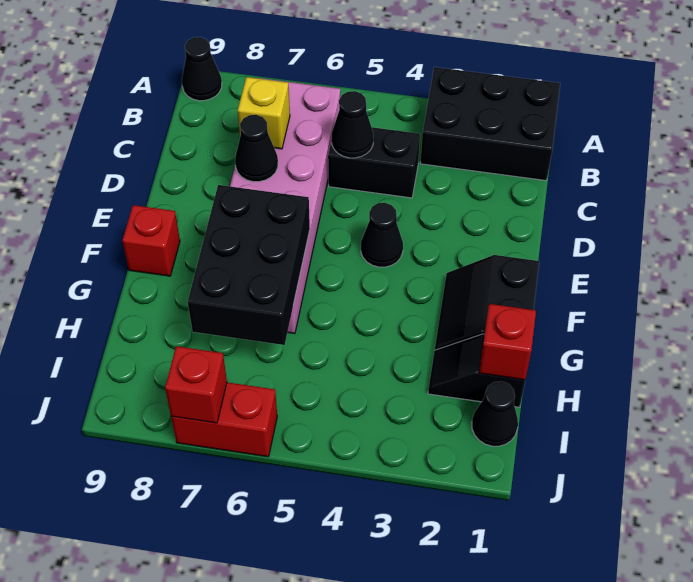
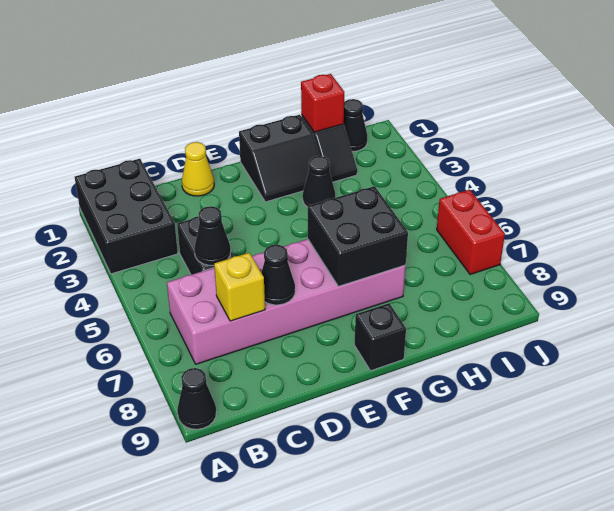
none -> yellow 1x1 cone [182,142,214,196]
black 1x1 cone [361,203,403,267] -> black 1x1 cone moved to [303,156,335,207]
black 2x3 brick [188,185,310,345] -> black 2x2 brick [308,186,408,286]
red 1x1 brick [122,205,180,276] -> black 1x1 brick [354,303,406,371]
red 1x1 brick [165,346,227,423] -> none

